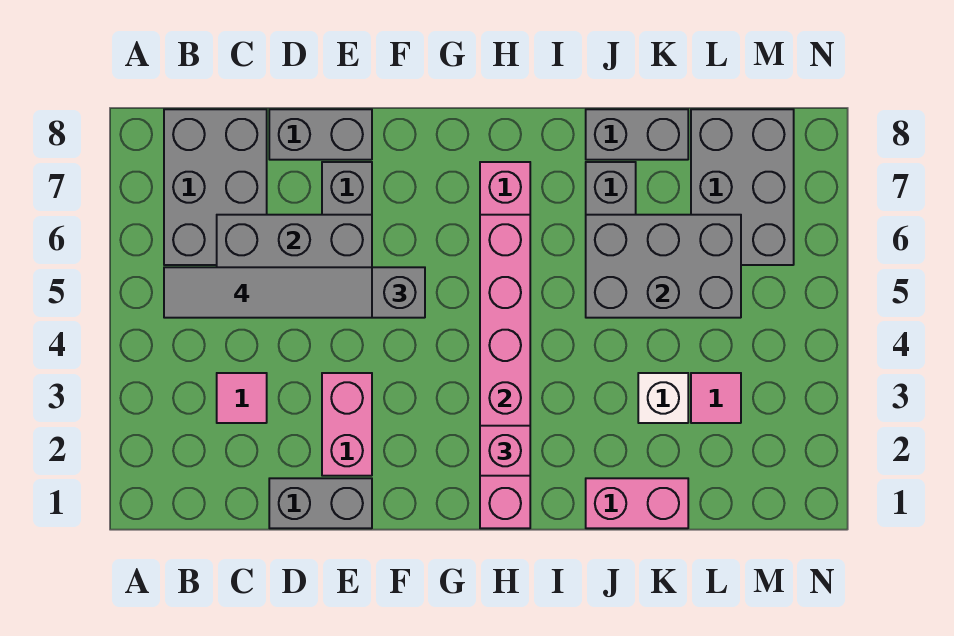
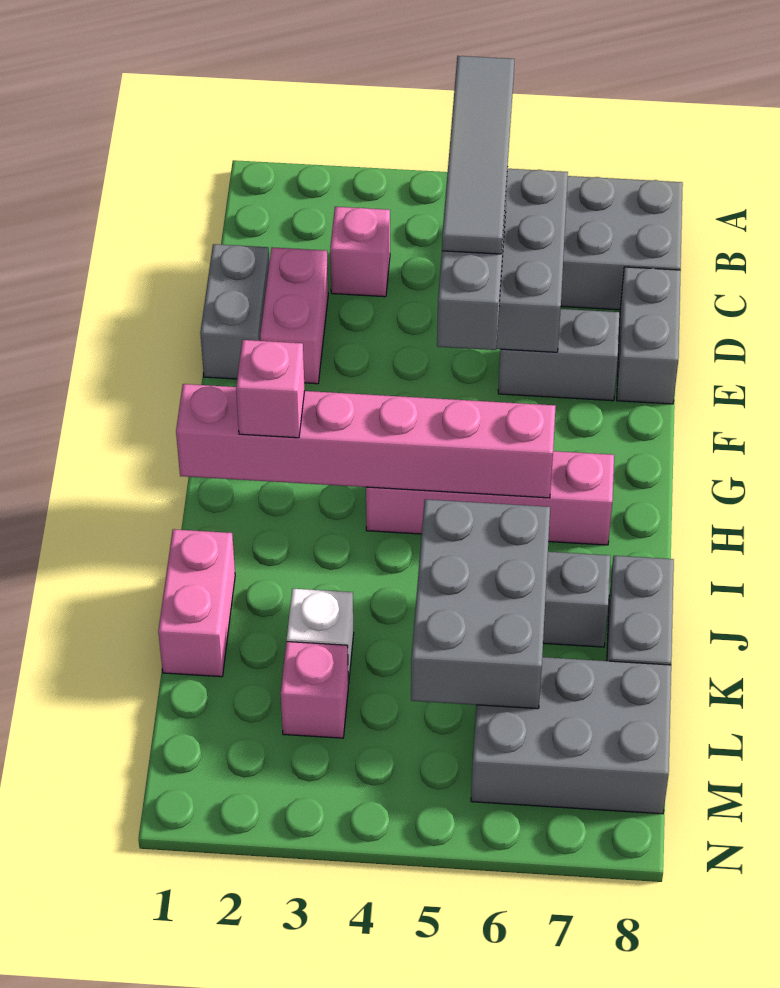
pink 1x1 tile [217,373,267,423] -> pink 1x1 brick [330,207,390,297]
pink 1x2 brick [322,373,372,476] -> pink 1x2 brick turned to [260,247,328,384]
pink 1x1 tile [691,373,741,423] -> pink 1x1 brick [281,642,348,738]

